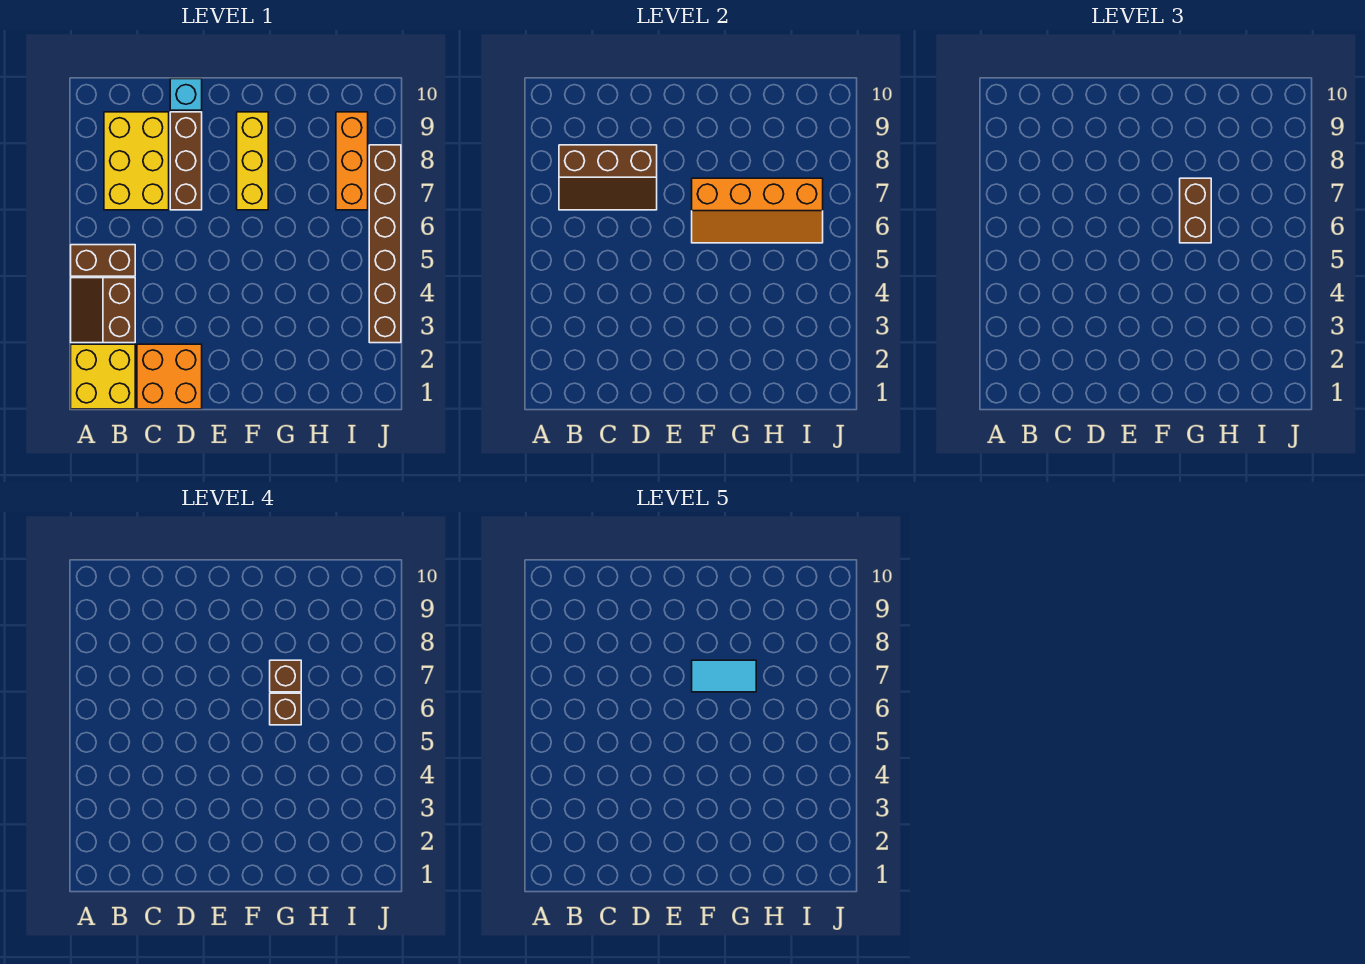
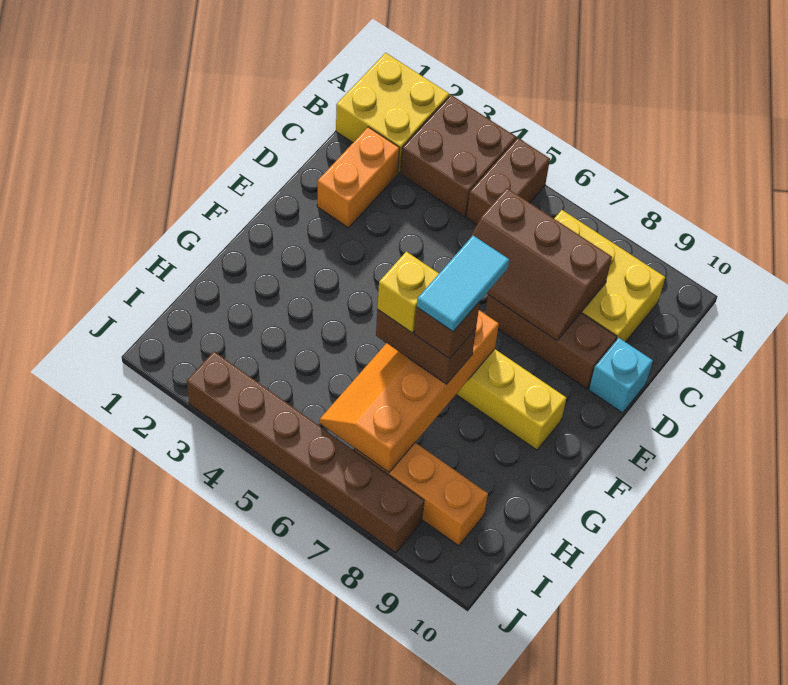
brown 2x2 slope [71,278,135,343] -> brown 2x2 brick [401,95,516,217]
brown 2x3 slope [559,145,657,210] -> brown 2x3 slope turned to [469,188,612,341]
orange 2x2 brick [137,344,202,409] -> orange 1x2 brick [317,127,400,228]
brown 1x1 brick [270,693,301,725] -> yellow 1x1 brick [377,252,439,333]

